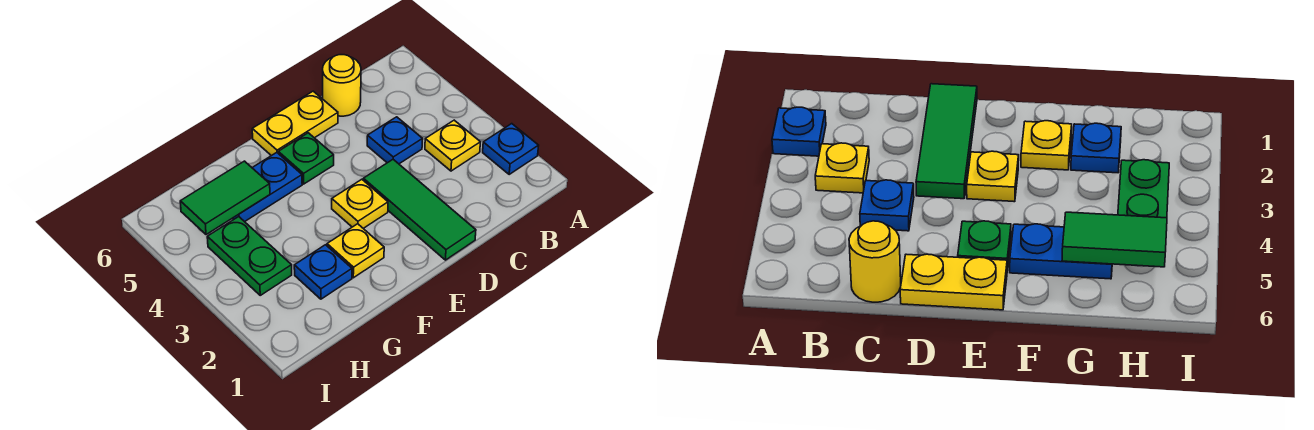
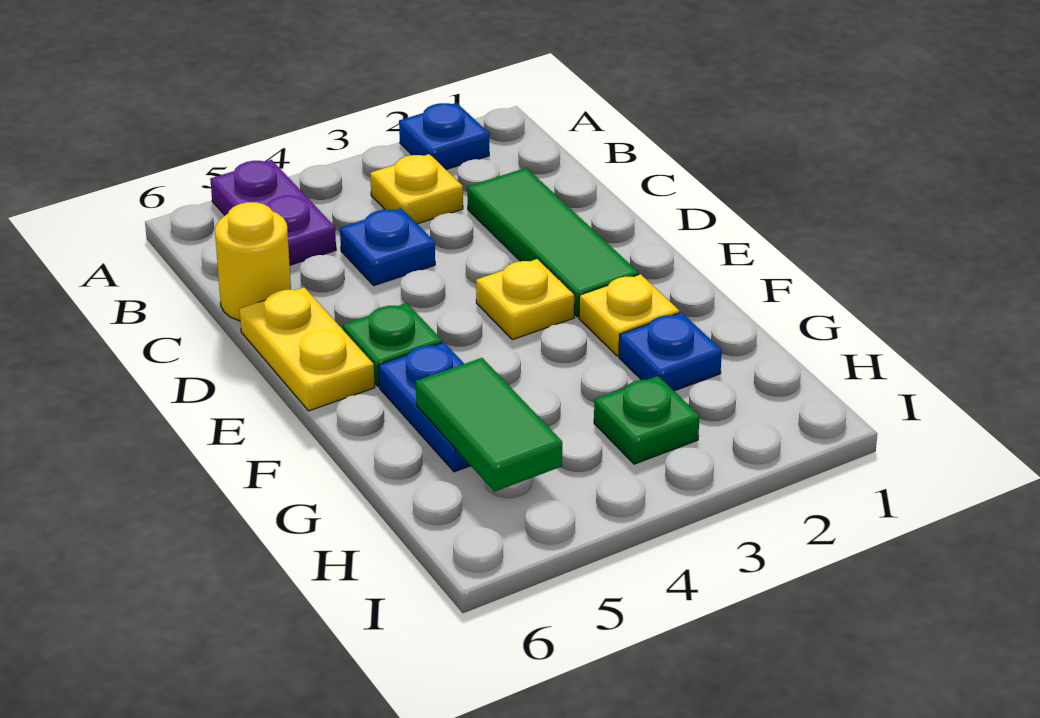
none -> purple 1x2 plate [210,160,336,265]
green 1x3 tile [363,160,476,260] -> green 1x3 tile turned to [467,168,639,317]
green 1x2 plate [207,217,292,295] -> green 1x1 plate [594,376,699,464]

